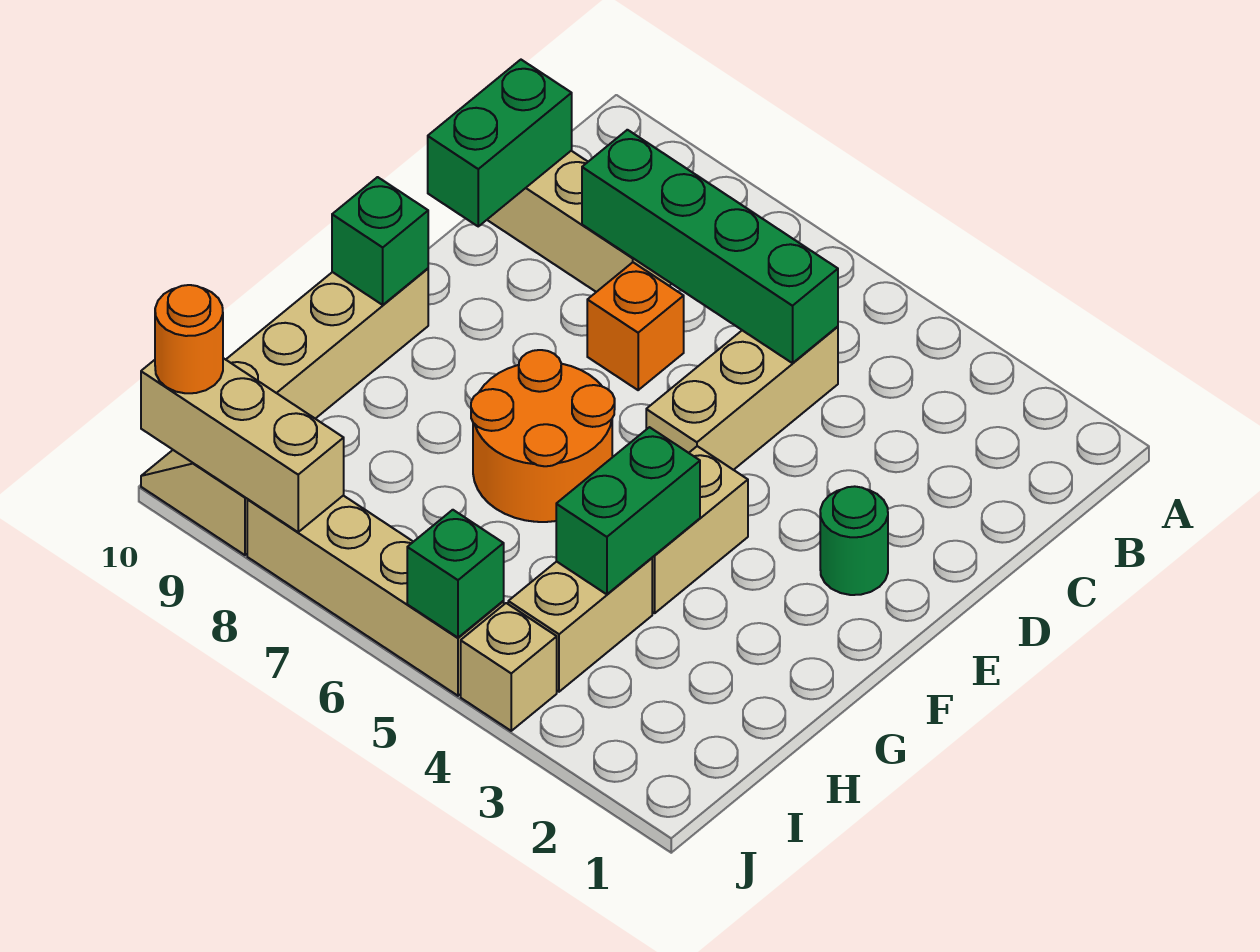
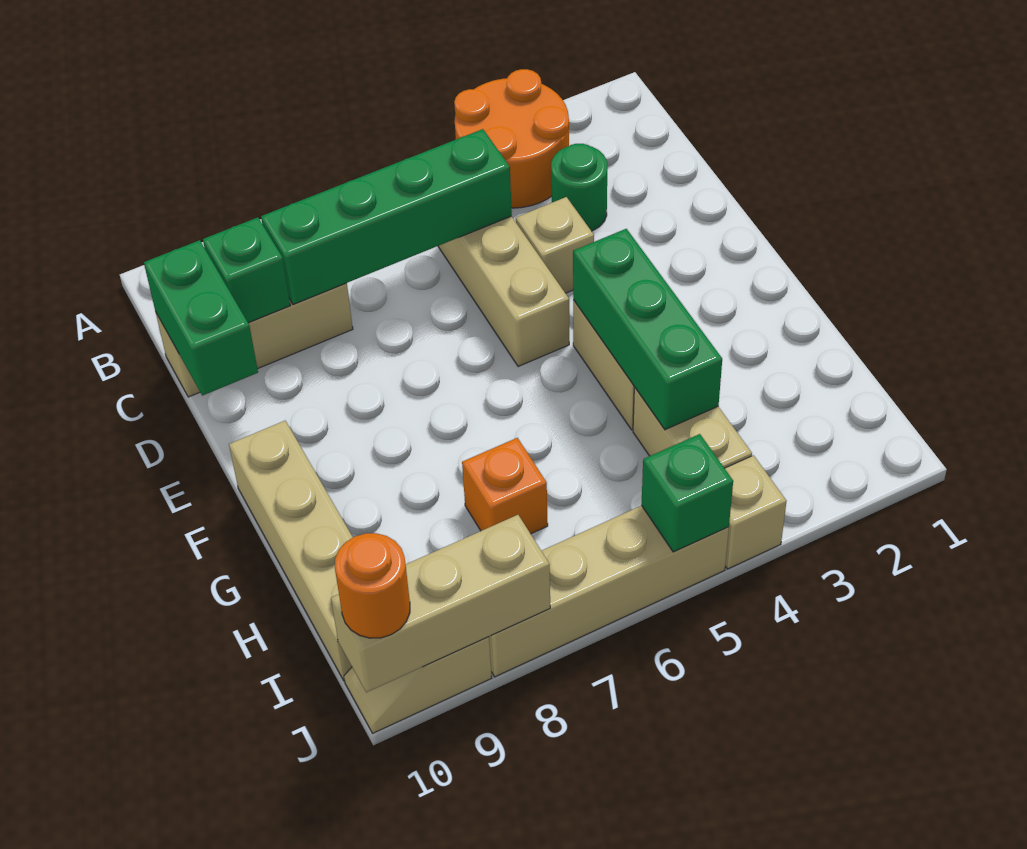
none -> tan 1x1 brick [516,197,594,293]
orange 1x1 brick [587,262,684,390] -> orange 1x1 brick moved to [462,438,548,534]
green 1x1 round brick [820,486,888,595] -> green 1x1 round brick moved to [551,144,607,231]
orange 2x2 round brick [471,350,615,522] -> orange 2x2 round brick moved to [454,69,569,208]
green 1x1 brick [332,177,428,305] -> green 1x1 brick moved to [203,217,290,323]
green 1x2 brick [556,427,700,594] -> green 1x3 brick [573,229,722,430]

